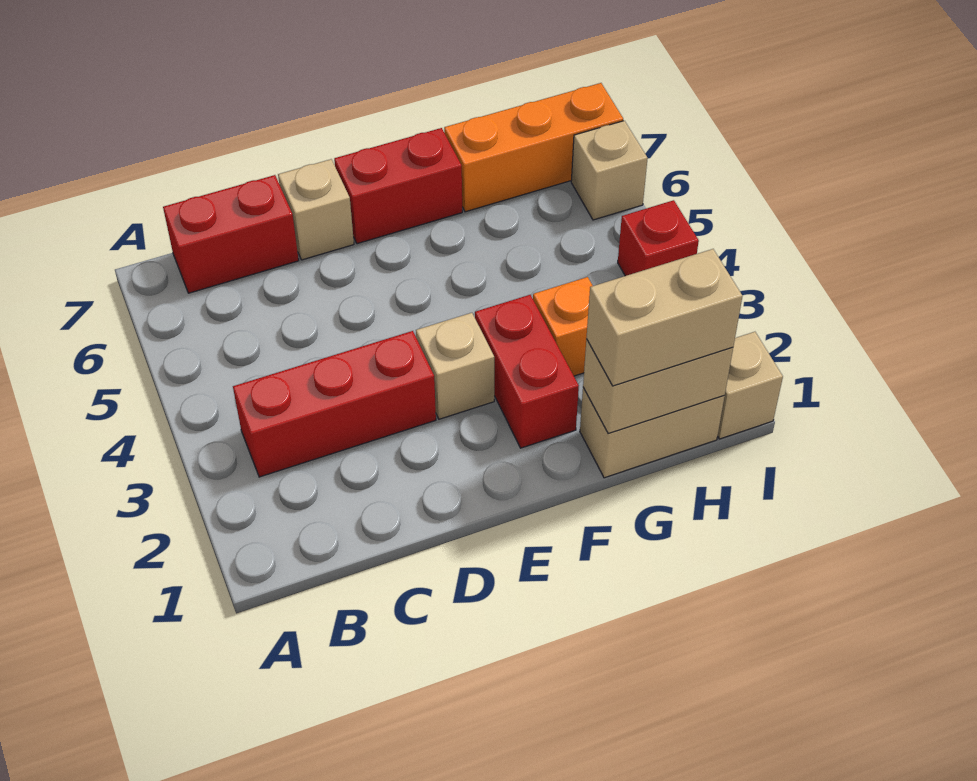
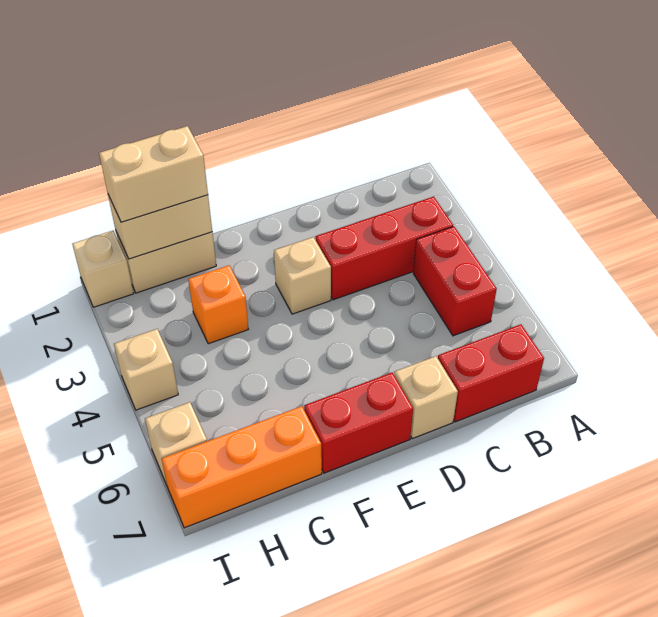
red 1x2 brick [475,295,579,448] -> red 1x2 brick moved to [413,227,497,336]
red 1x1 brick [618,200,699,276] -> tan 1x1 brick [114,329,178,410]

